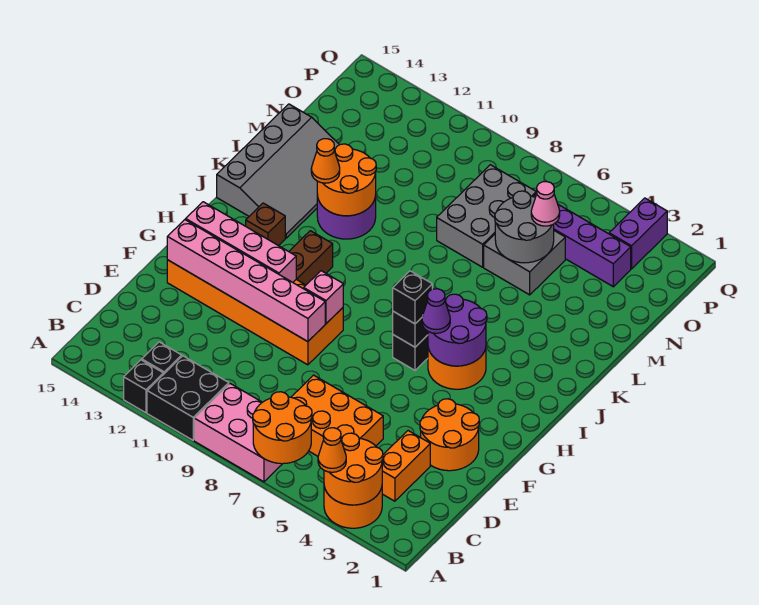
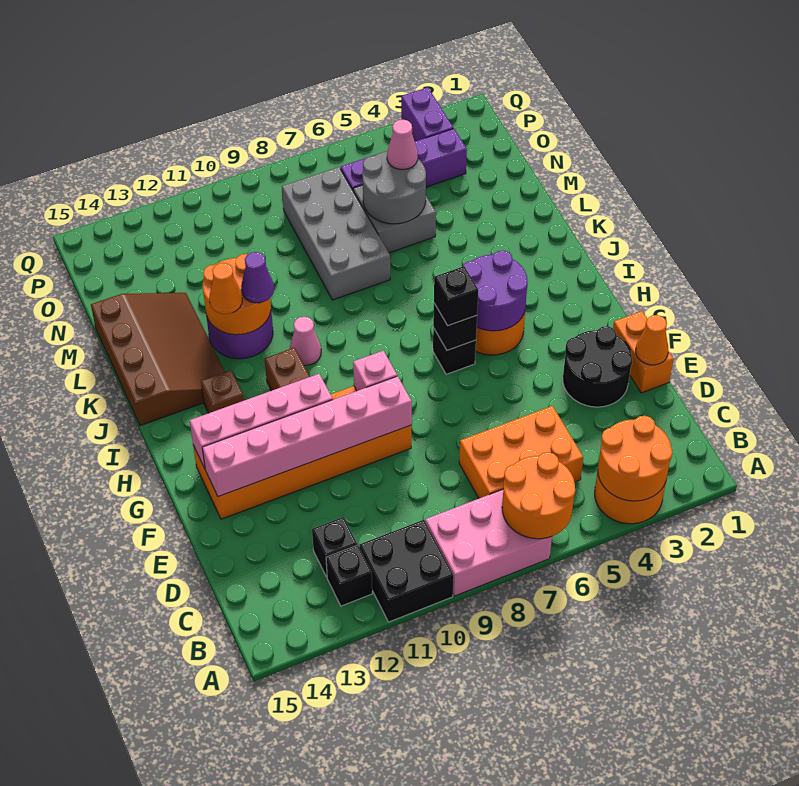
orange 1x1 cone [318,428,346,472] -> orange 1x1 cone moved to [636,315,669,365]
black 1x1 brick [124,360,163,413] -> black 1x1 brick moved to [312,517,357,577]
orange 1x2 brick [382,431,430,501] -> orange 1x2 brick moved to [613,311,674,393]
orange 2x2 round brick [420,399,479,471] -> black 2x2 round brick [563,326,632,407]
purple 1x1 cone [422,289,450,333] -> purple 1x1 cone moved to [241,252,274,303]
none -> pink 1x1 cone [290,317,321,365]
grey 3x4 slope [217,104,339,238] -> brown 3x4 slope [91,293,225,426]
grey 2x3 brick [437,165,536,267] -> grey 2x4 brick [282,167,390,300]

